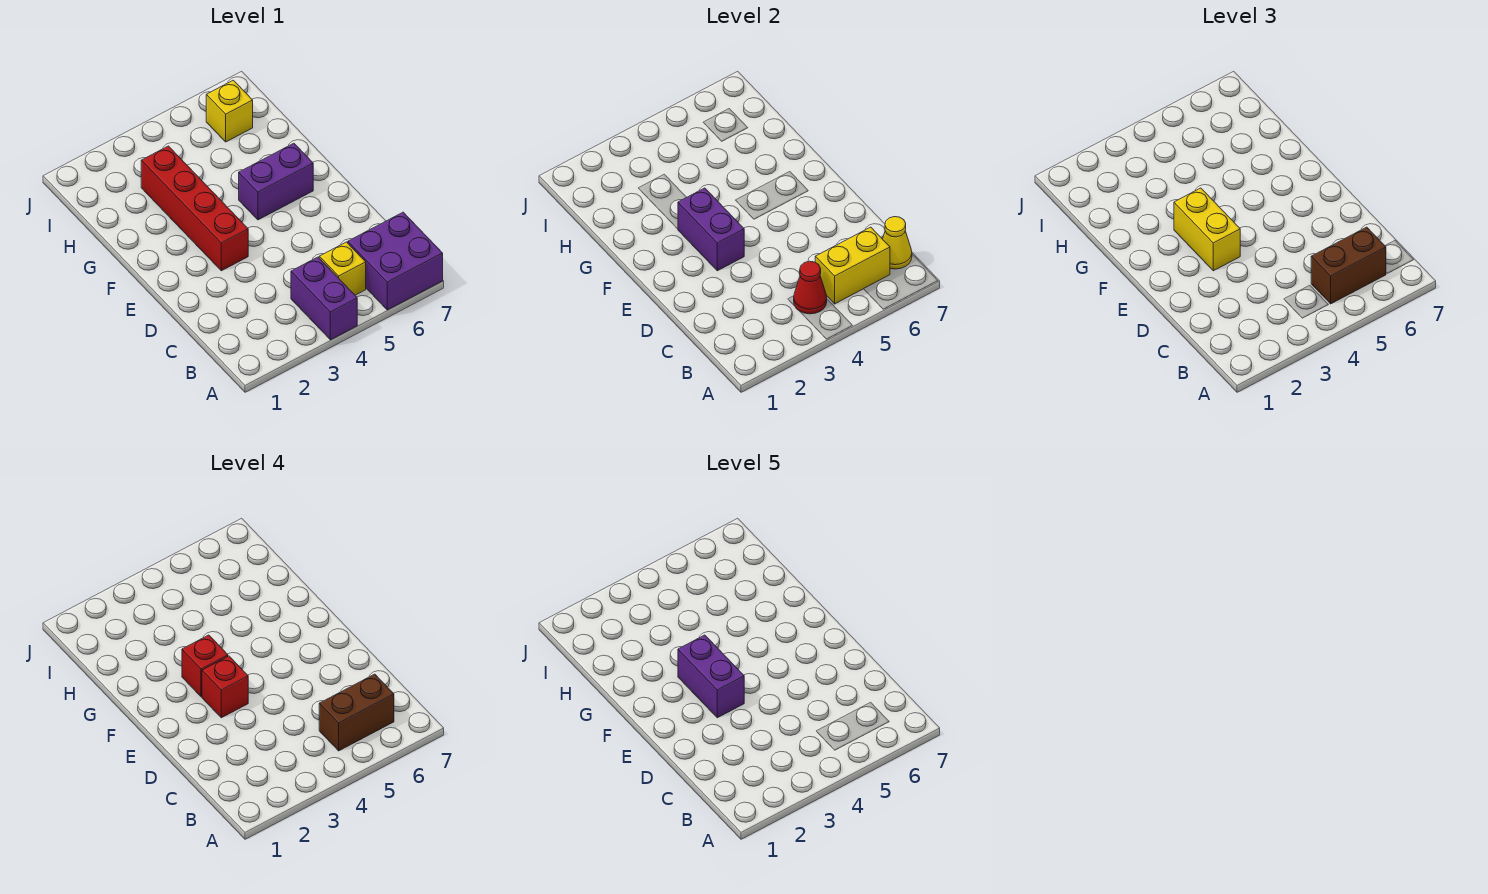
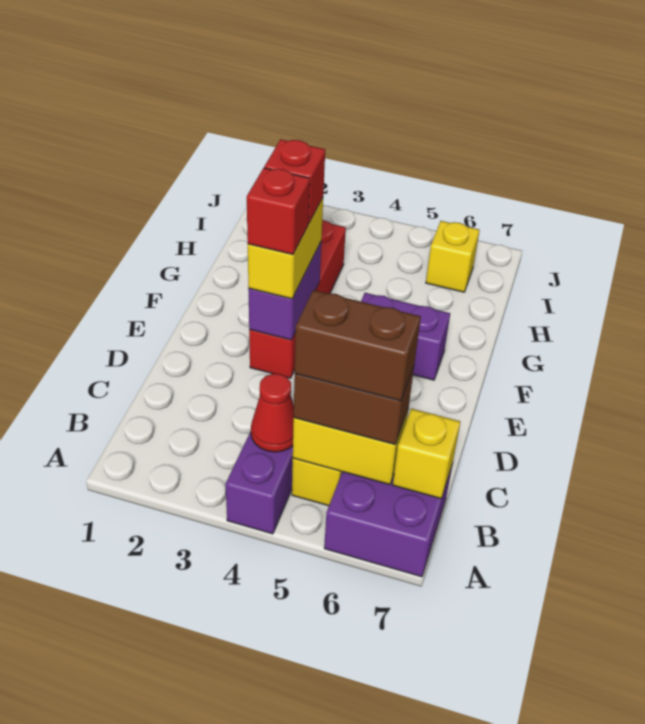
yellow 1x1 cone [883,217,912,269] -> yellow 1x1 brick [393,409,460,499]
purple 1x2 brick [678,635,744,718] -> none

